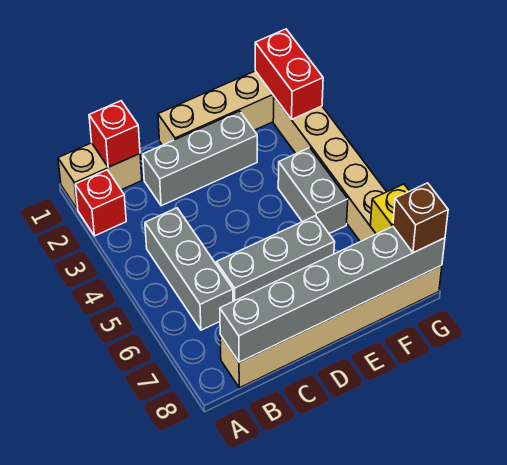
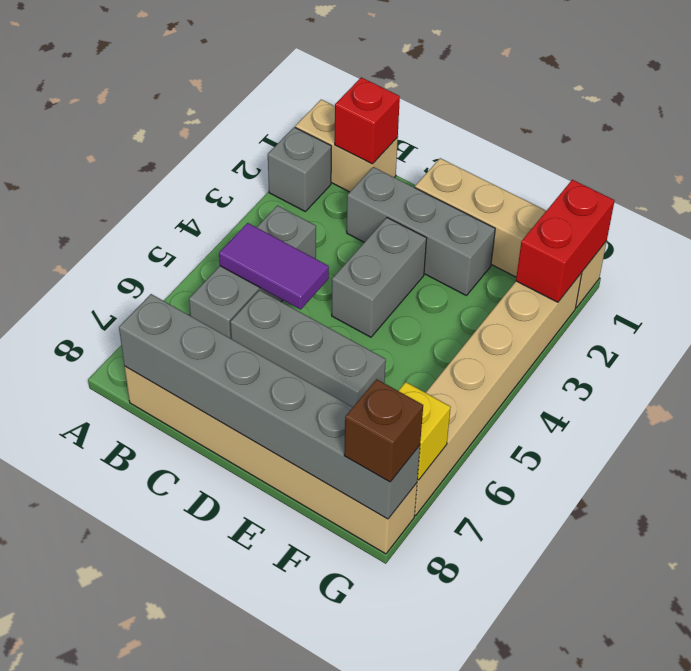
red 1x1 brick [75,170,126,236] -> grey 1x1 brick [268,127,331,212]
none -> purple 1x2 tile [219,223,329,309]
grey 1x2 brick [278,148,348,234] -> grey 1x2 brick moved to [332,218,427,337]

